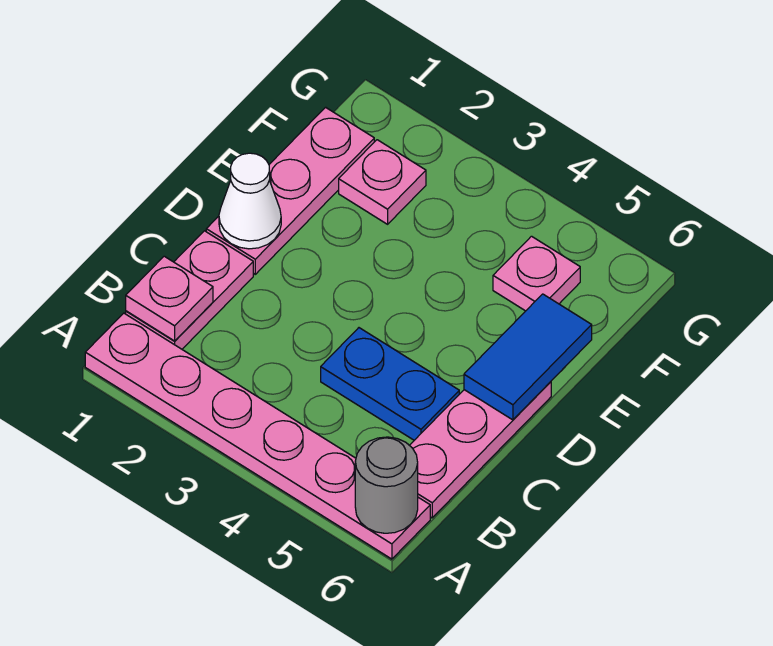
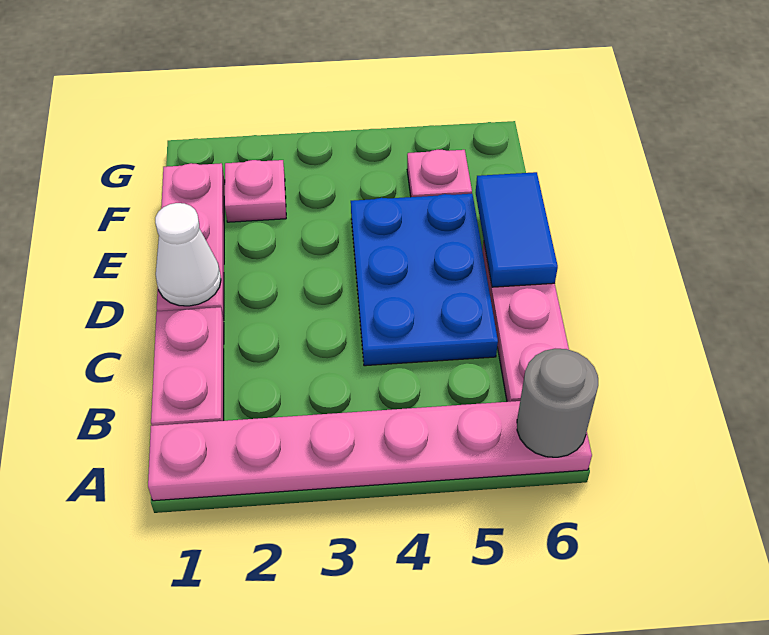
pink 1x1 plate [126,256,213,341] -> none
blue 1x2 plate [321,328,459,440] -> blue 2x3 plate [351,194,498,366]

